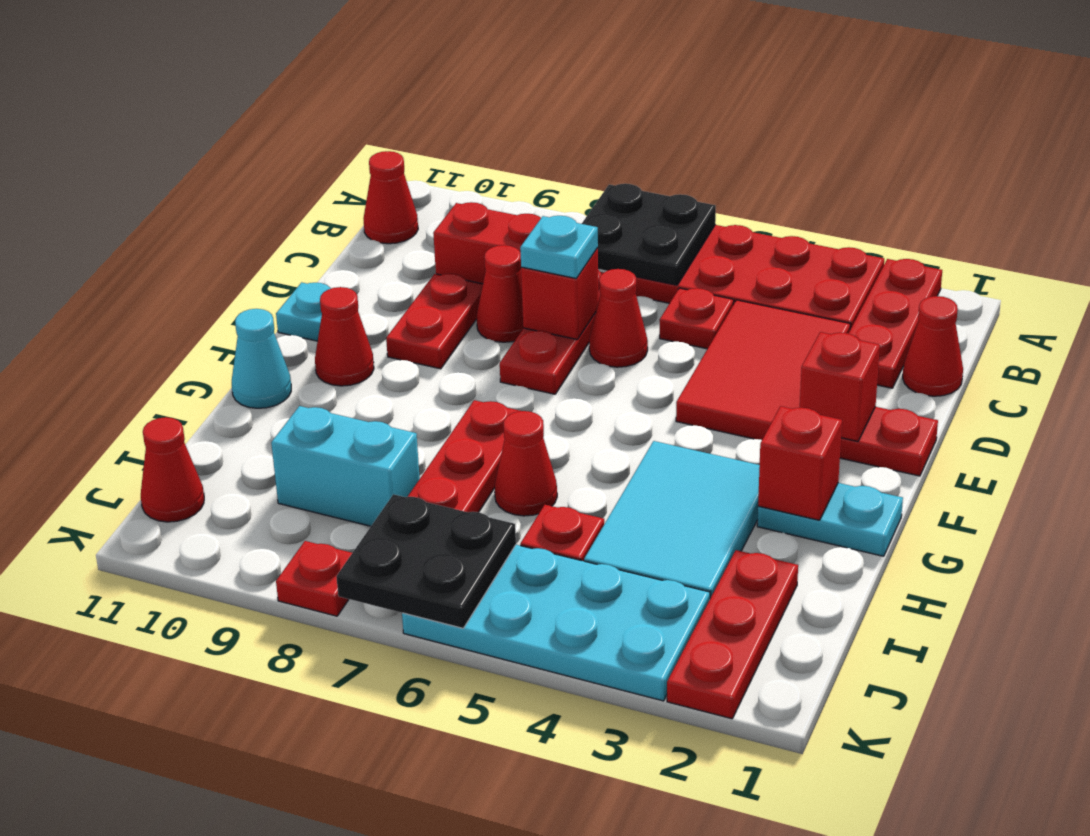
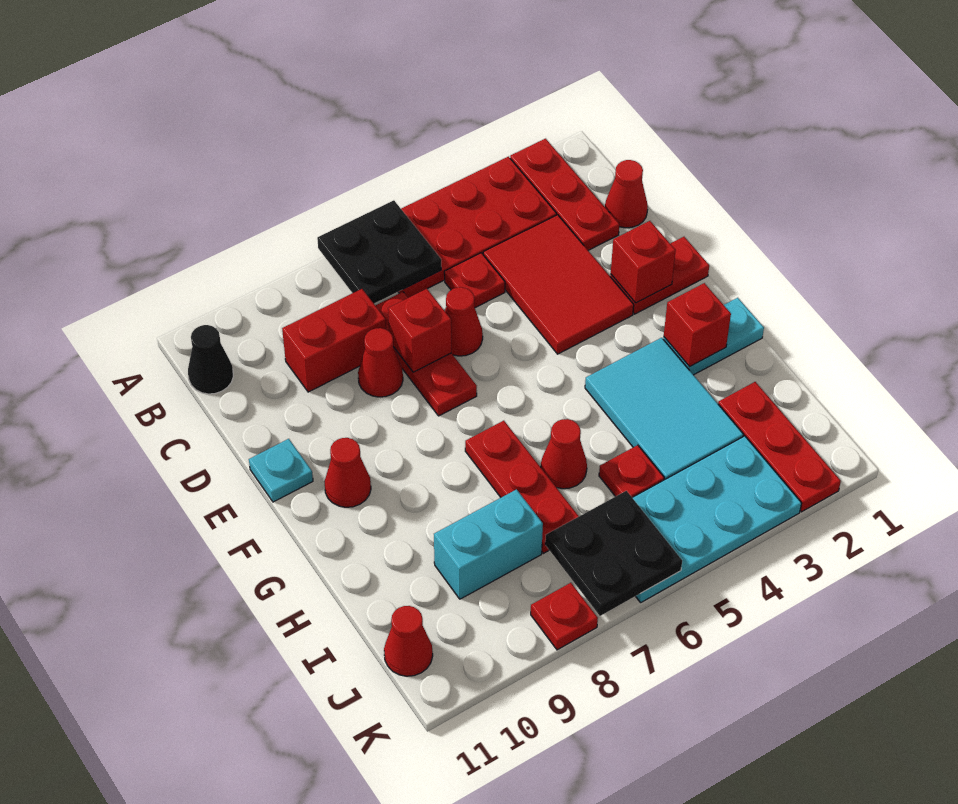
red 1x1 cone [363,151,418,244] -> black 1x1 cone [188,325,233,394]
cyan 1x1 plate [520,216,598,278] -> none
red 1x2 plate [386,274,483,369] -> none
cyan 1x1 cone [232,309,291,408] -> none

